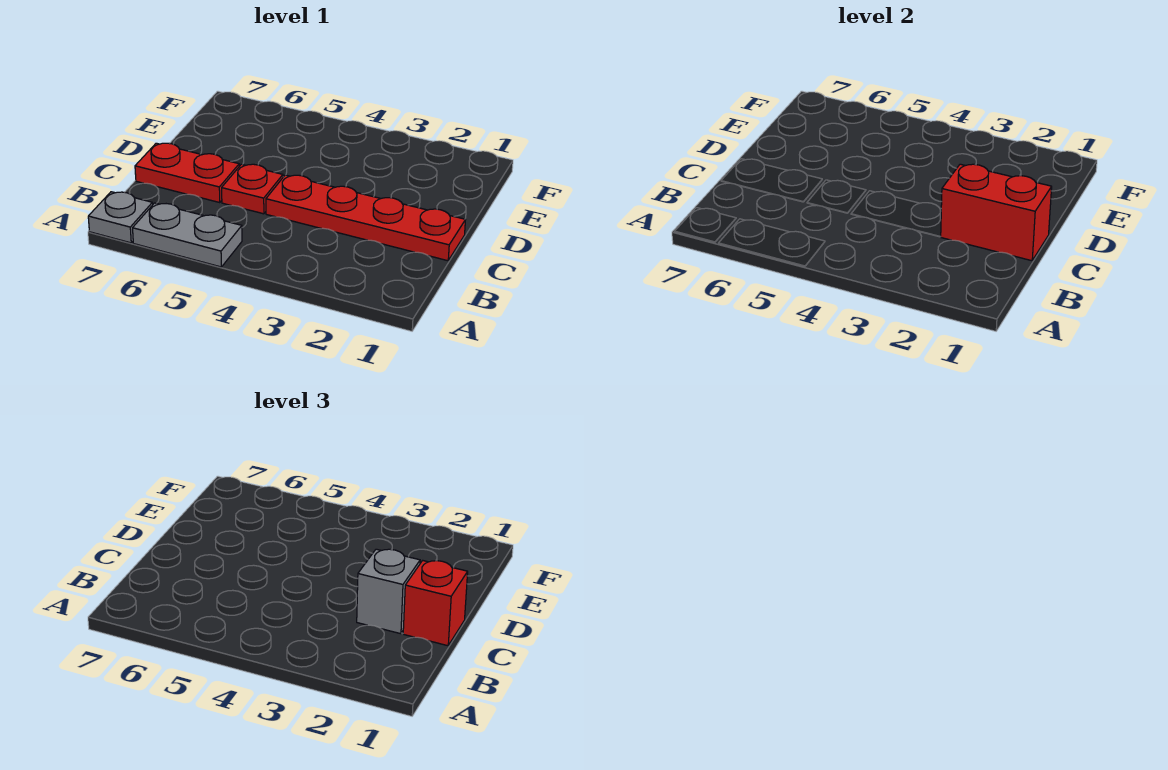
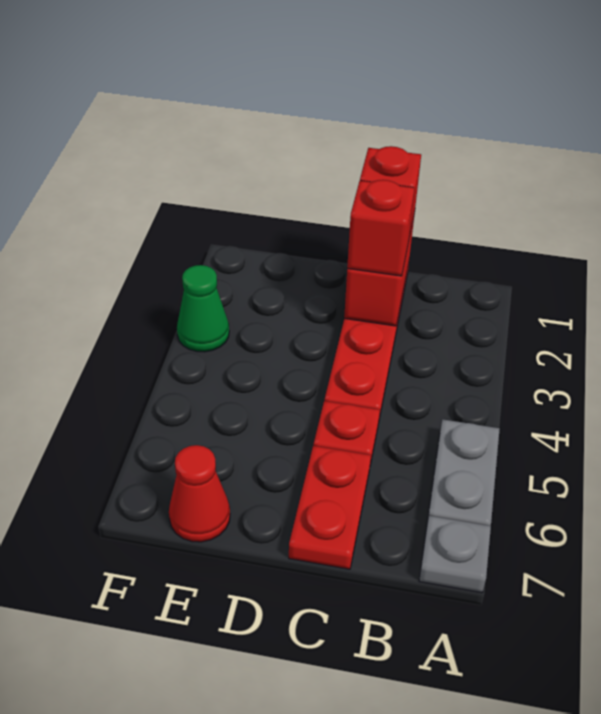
grey 1x1 brick [357,549,420,634] -> red 1x1 brick [347,180,414,276]
none -> red 1x1 cone [169,445,230,542]
none -> green 1x1 cone [177,265,229,352]

